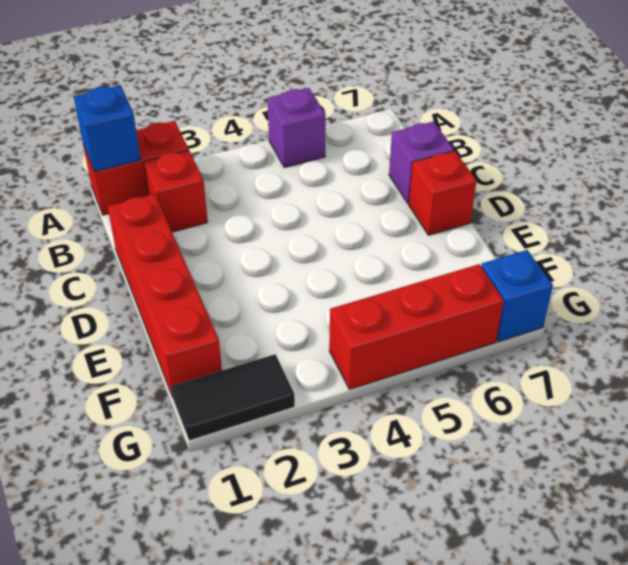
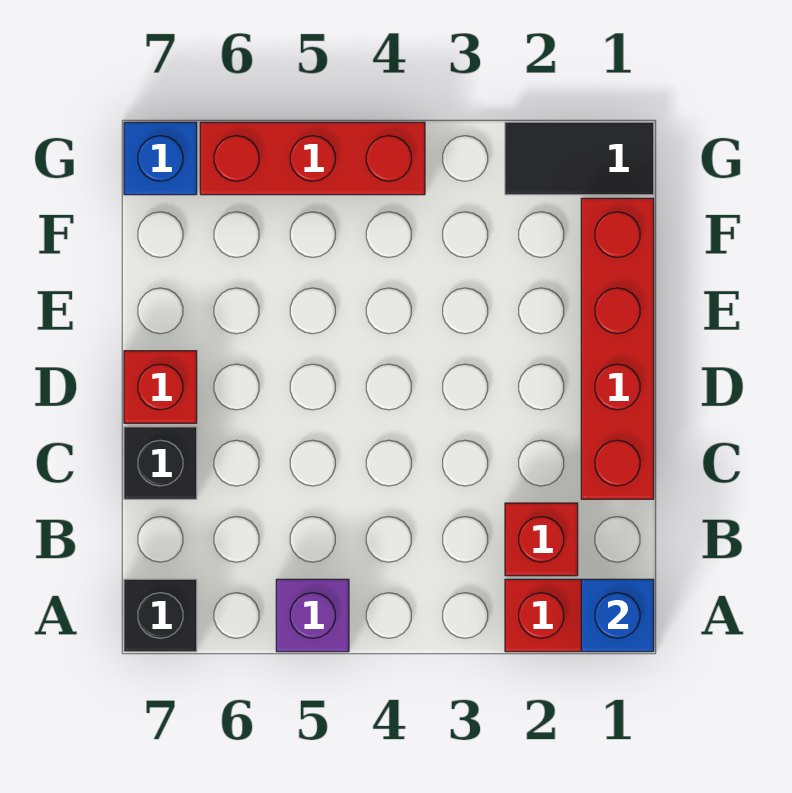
none -> black 1x1 brick [124,579,197,652]
purple 1x1 brick [389,121,454,204] -> black 1x1 brick [124,427,197,499]

